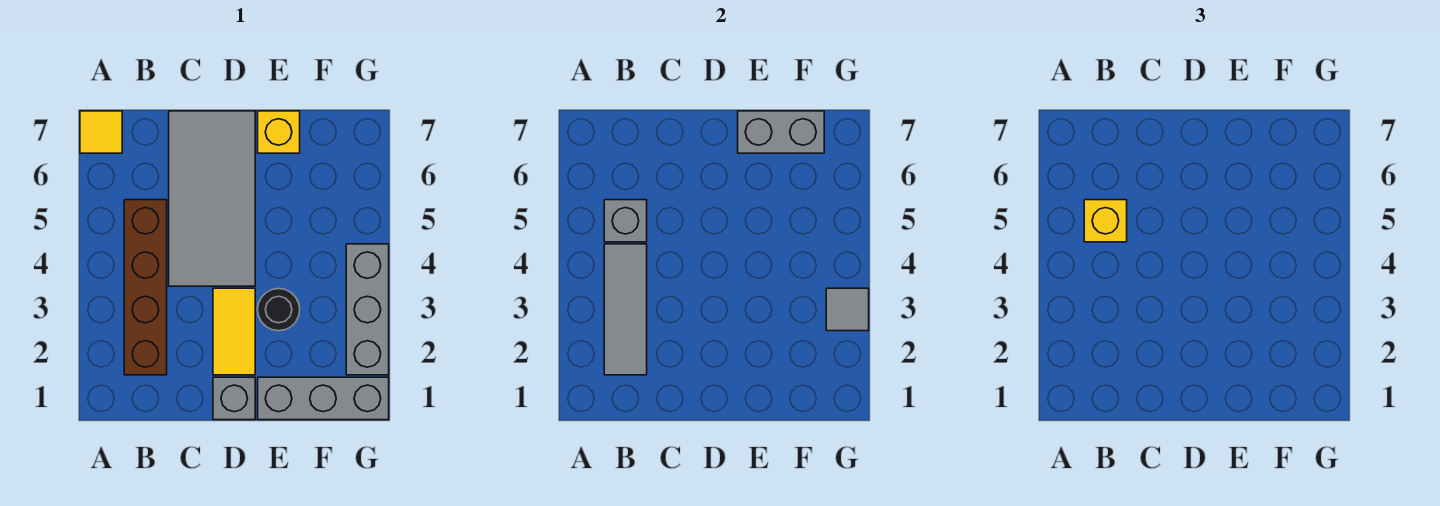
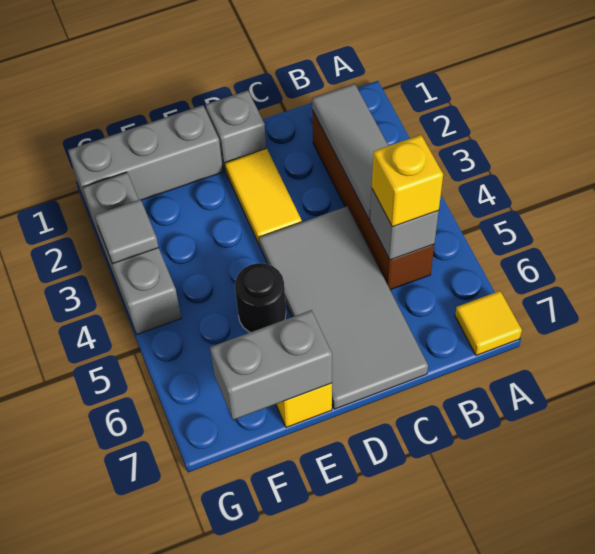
black 1x1 round brick [258,289,300,331] -> black 1x1 round brick moved to [235,263,286,332]

